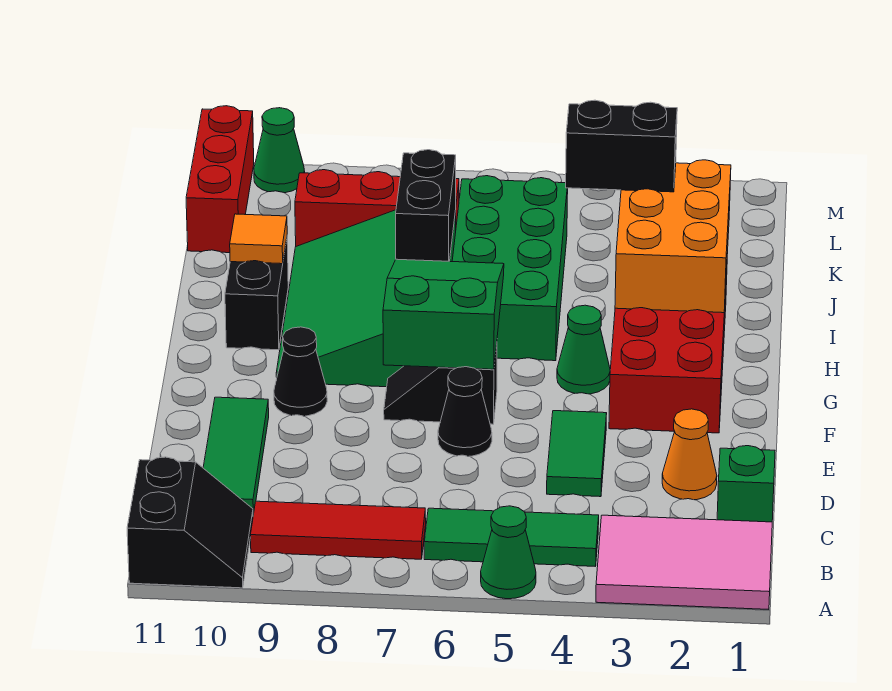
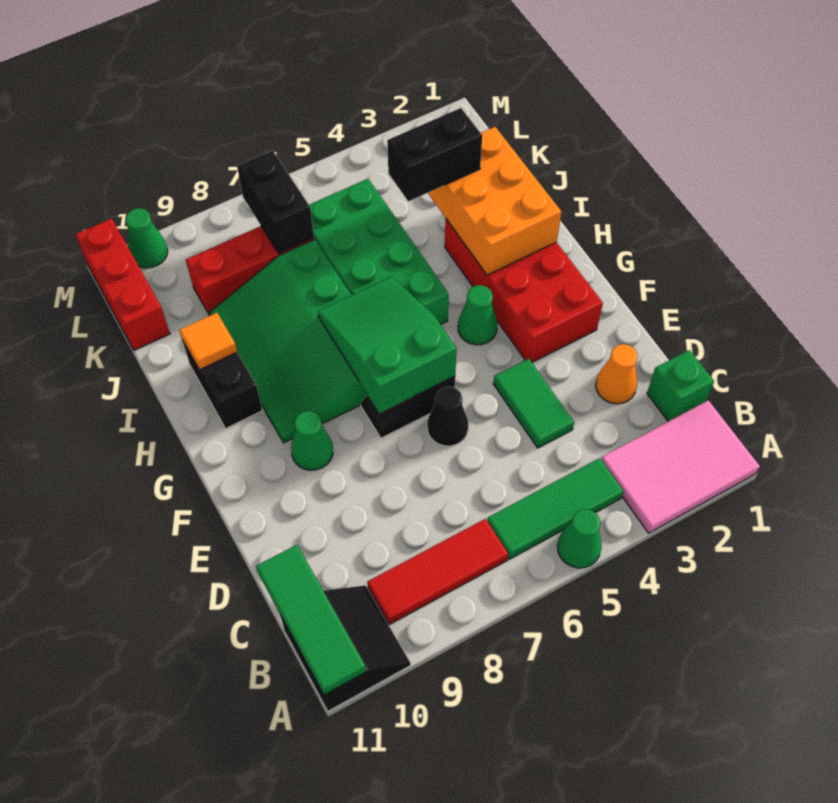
green 1x3 tile [203,397,269,515] -> green 1x3 tile moved to [256,545,366,695]
black 1x1 cone [274,327,327,416] -> green 1x1 cone [291,411,333,470]
black 1x2 brick [396,150,456,261] -> black 1x2 brick moved to [237,150,314,253]

